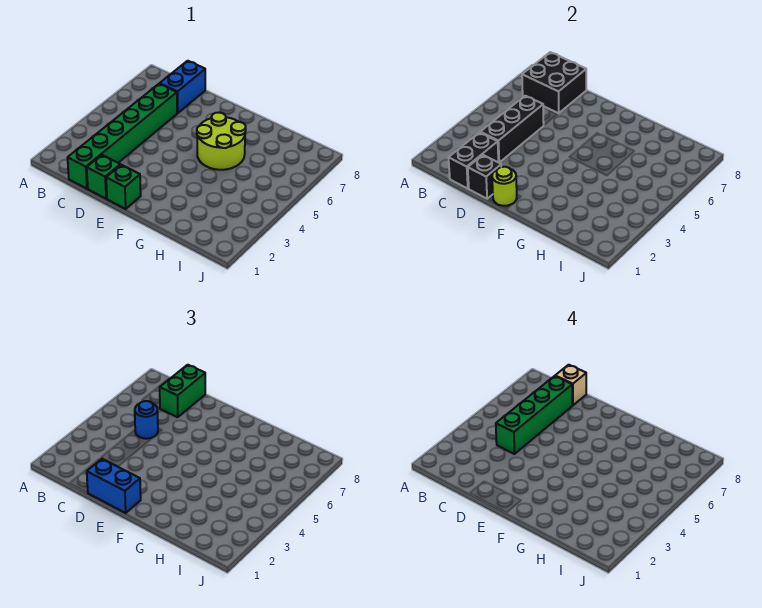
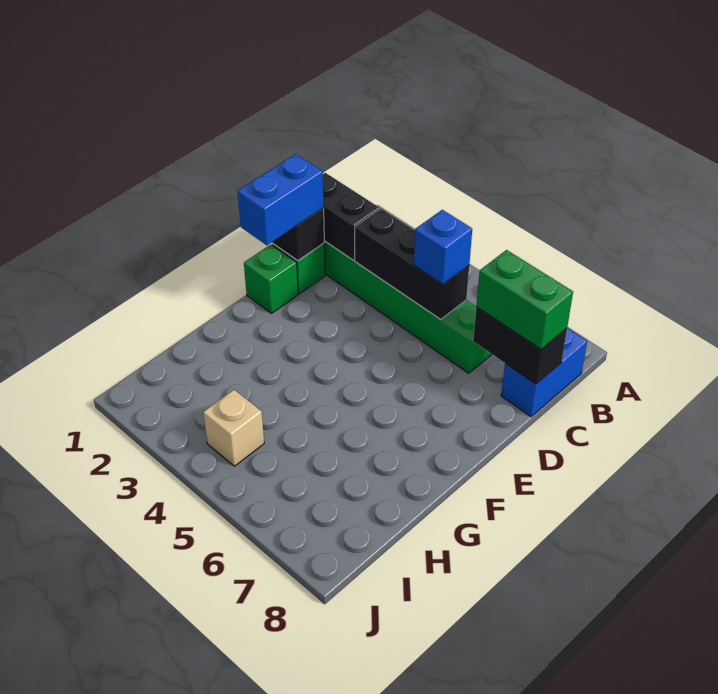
black 2x2 brick [522,52,586,113] -> black 1x2 brick [473,307,567,384]
green 1x4 brick [496,376,572,454] -> none
blue 1x1 round brick [135,401,158,439] -> blue 1x1 brick [414,210,472,284]
blue 1x2 brick [160,61,205,113] -> blue 1x2 brick turned to [501,328,587,417]
tan 1x1 brick [555,365,586,406] -> tan 1x1 brick moved to [203,390,264,466]
lime 1x1 round brick [492,167,517,206] -> none
lime 2x2 round brick [197,113,246,170] -> none

